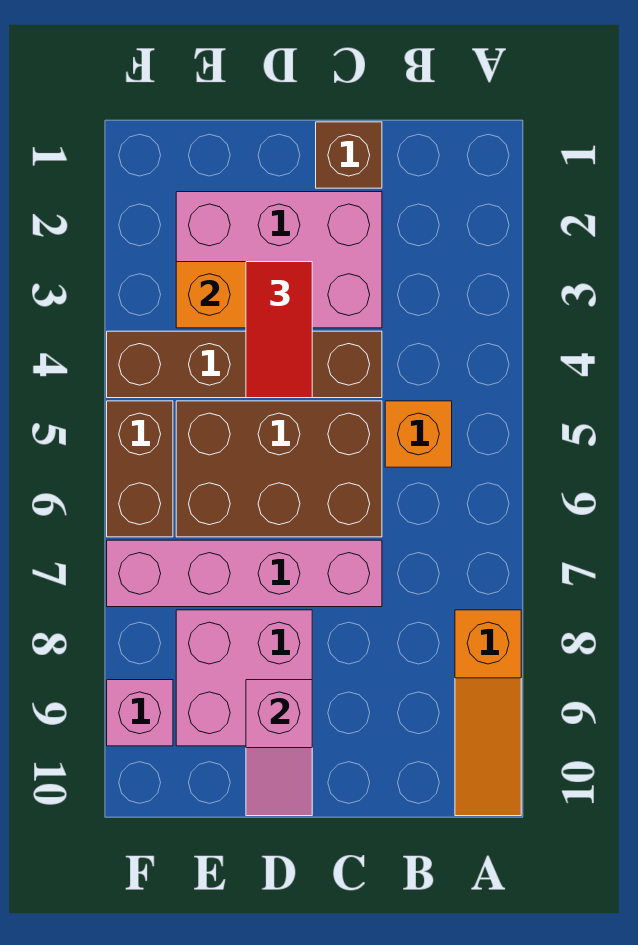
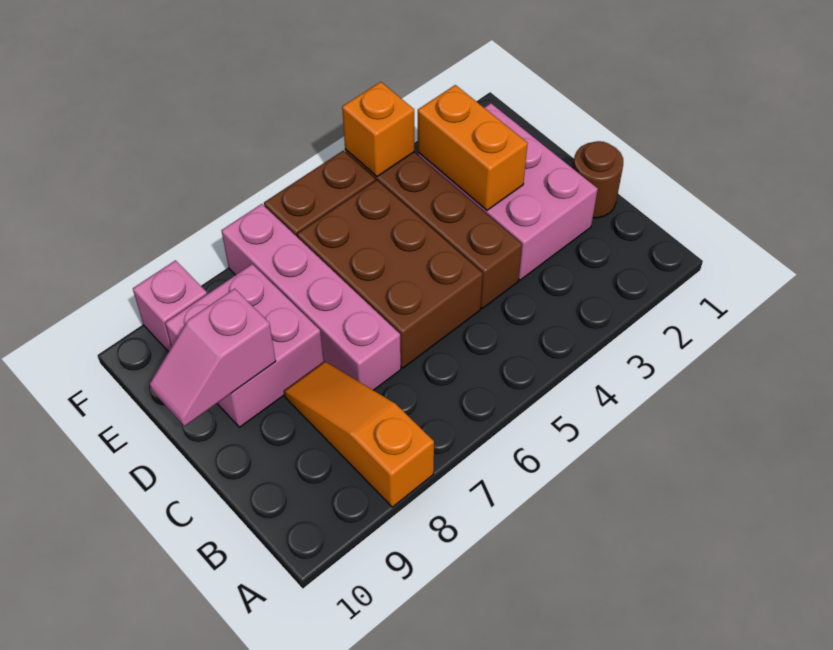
orange 1x3 slope [455,610,521,816] -> orange 1x3 slope turned to [284,362,434,507]
orange 1x1 brick [385,401,452,467] -> orange 1x1 brick moved to [342,82,414,177]
brown 1x1 brick [316,122,382,188] -> brown 1x1 round brick [573,141,623,218]
red 1x2 tile [246,262,312,398] -> none

